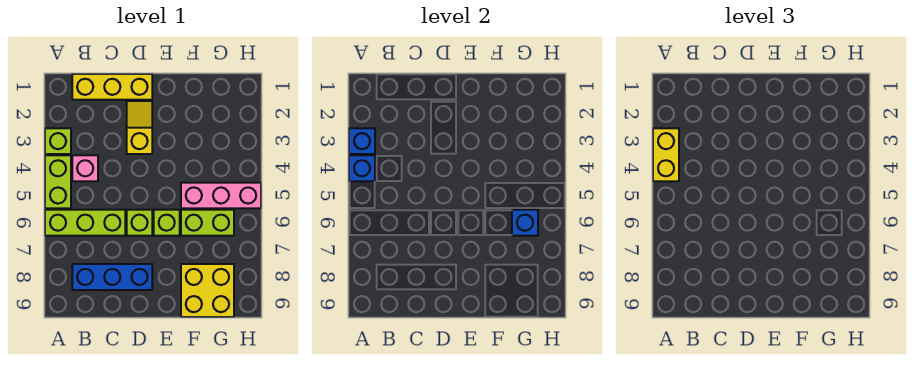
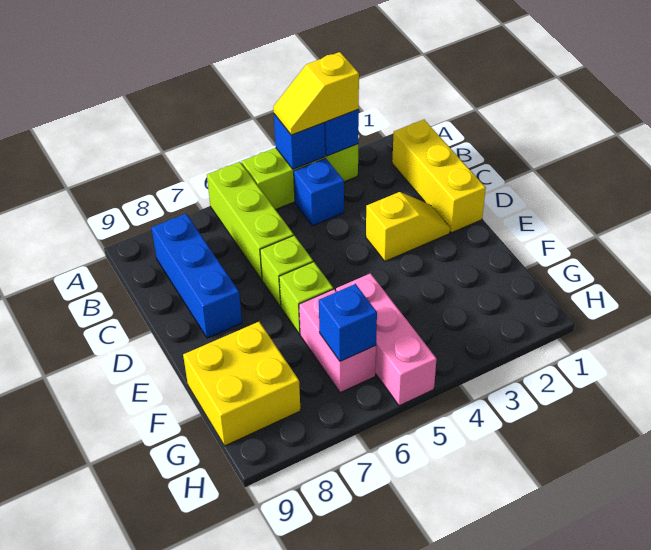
yellow 1x2 brick [653,128,679,181] -> yellow 1x2 slope [273,52,359,135]
pink 1x1 brick [72,155,98,181] -> blue 1x1 brick [294,158,344,226]
lime 1x2 brick [181,210,234,236] -> pink 1x2 brick [299,289,376,393]

